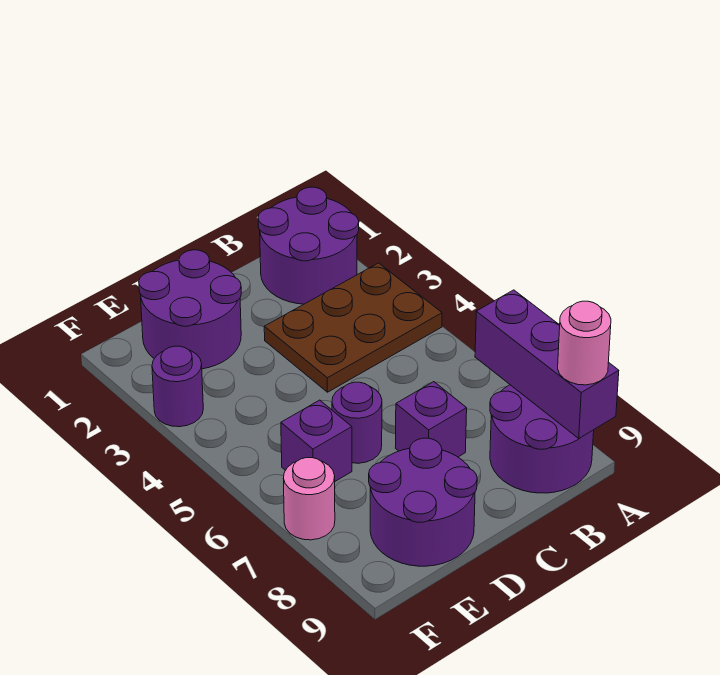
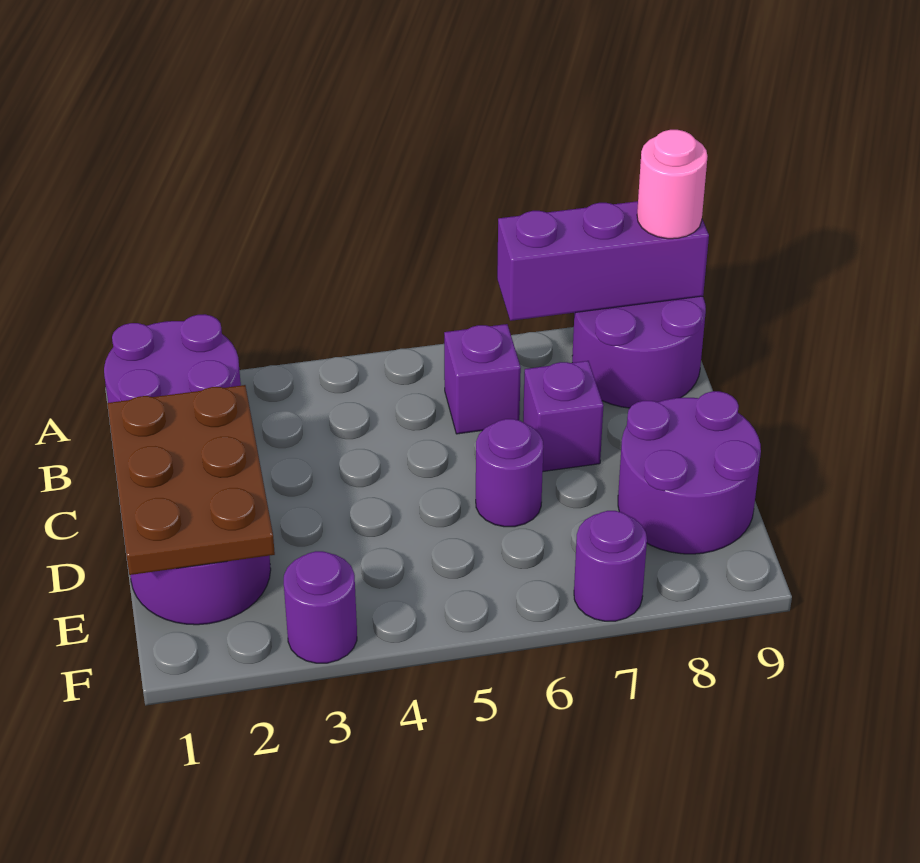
brown 2x3 plate [264,263,442,392] -> brown 2x3 plate moved to [107,385,275,575]
purple 1x1 brick [281,400,352,481] -> purple 1x1 brick moved to [444,324,521,434]
pink 1x1 round brick [283,458,335,540] -> purple 1x1 round brick [574,511,647,621]

